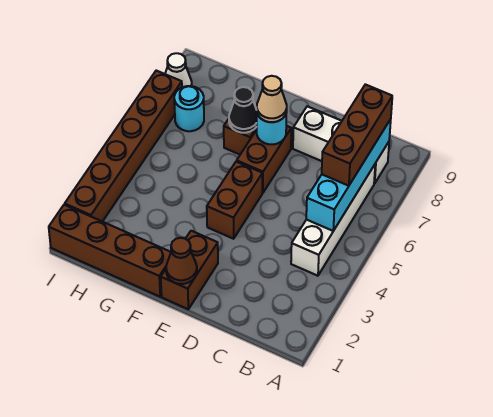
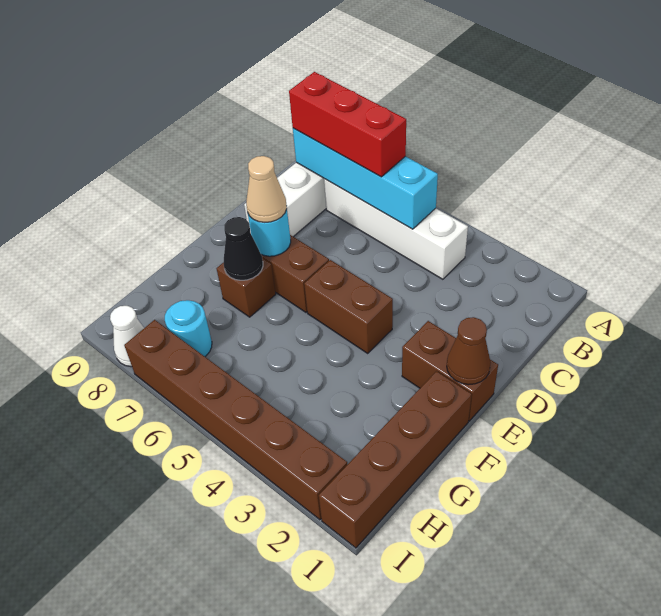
brown 1x3 brick [322,84,392,186] -> red 1x3 brick [289,72,406,177]

